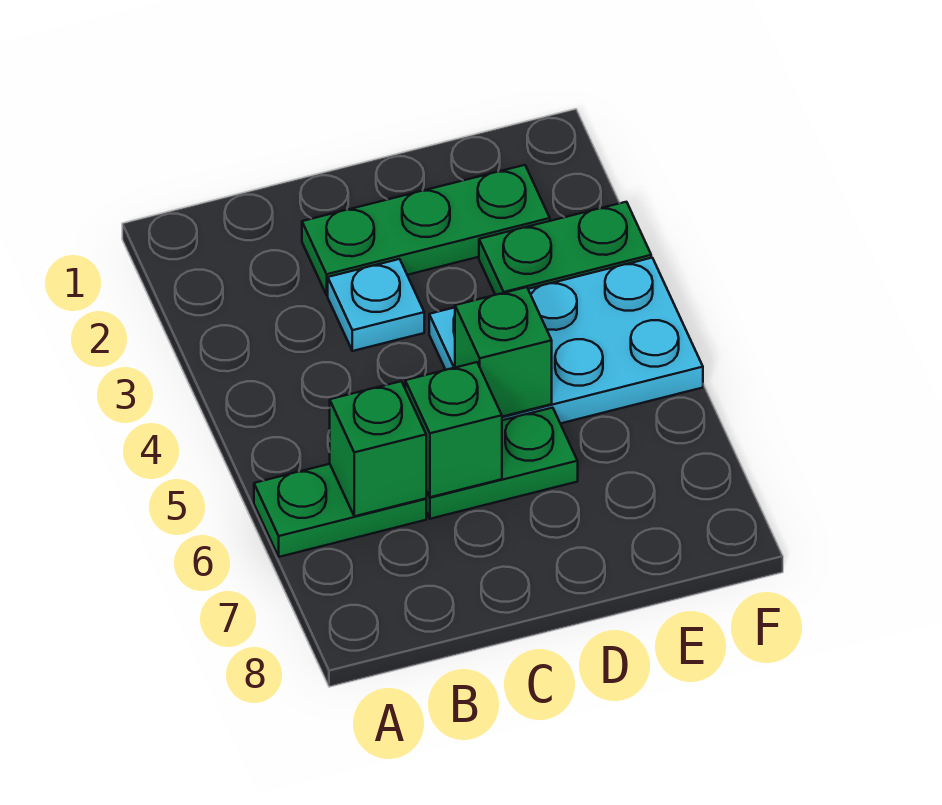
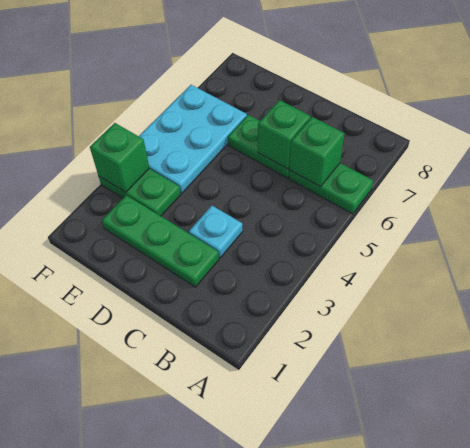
cyan 2x3 plate [429,258,703,424] -> cyan 2x3 plate turned to [139,85,247,193]
green 1x1 brick [455,287,552,417] -> green 1x1 brick moved to [90,123,149,192]

